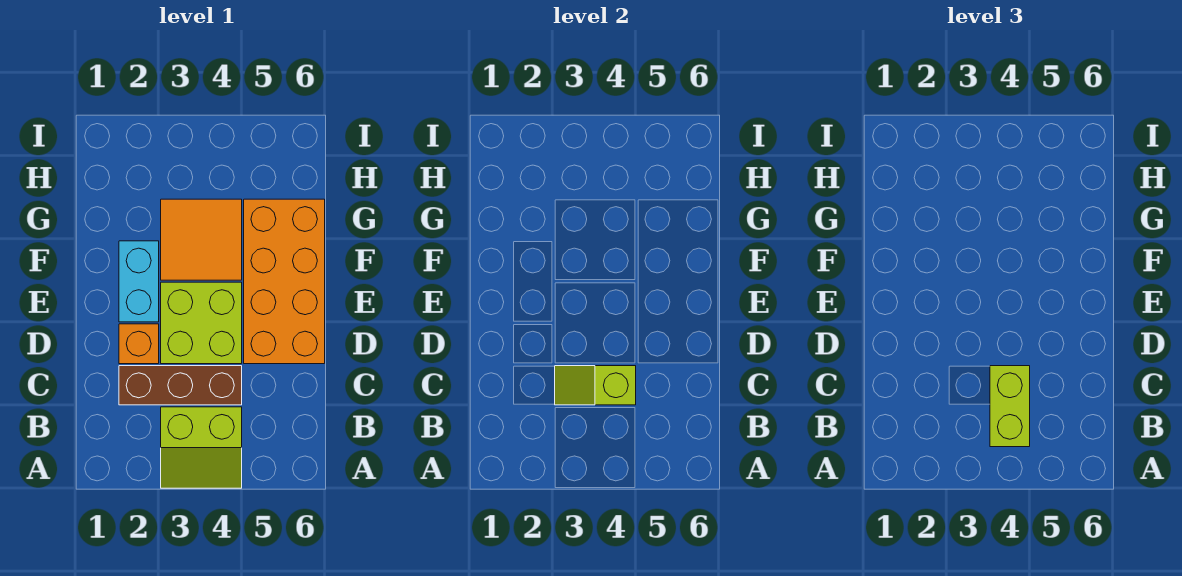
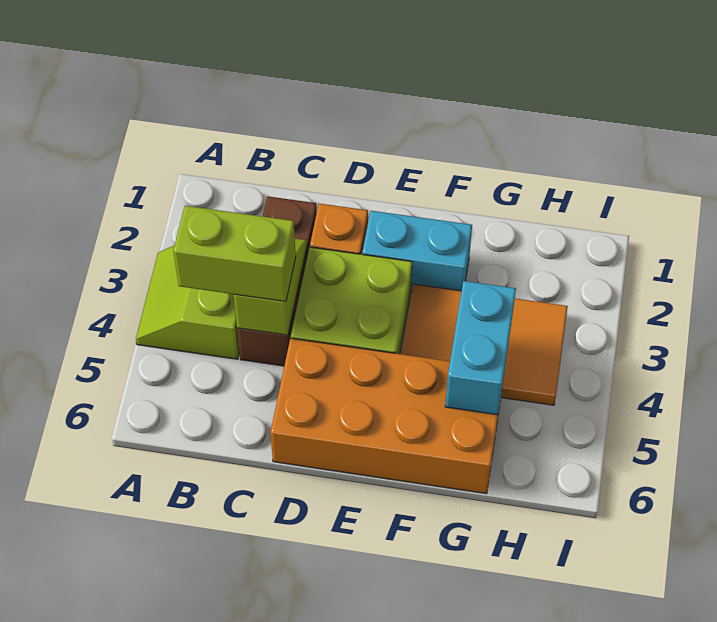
orange 2x2 tile [161,199,242,280] -> orange 2x3 tile [401,284,568,405]
none -> cyan 1x2 brick [445,281,516,415]

